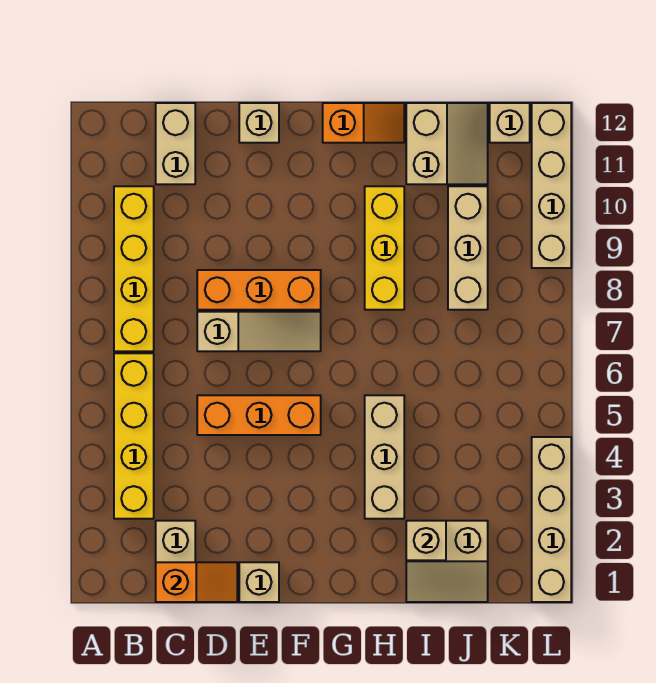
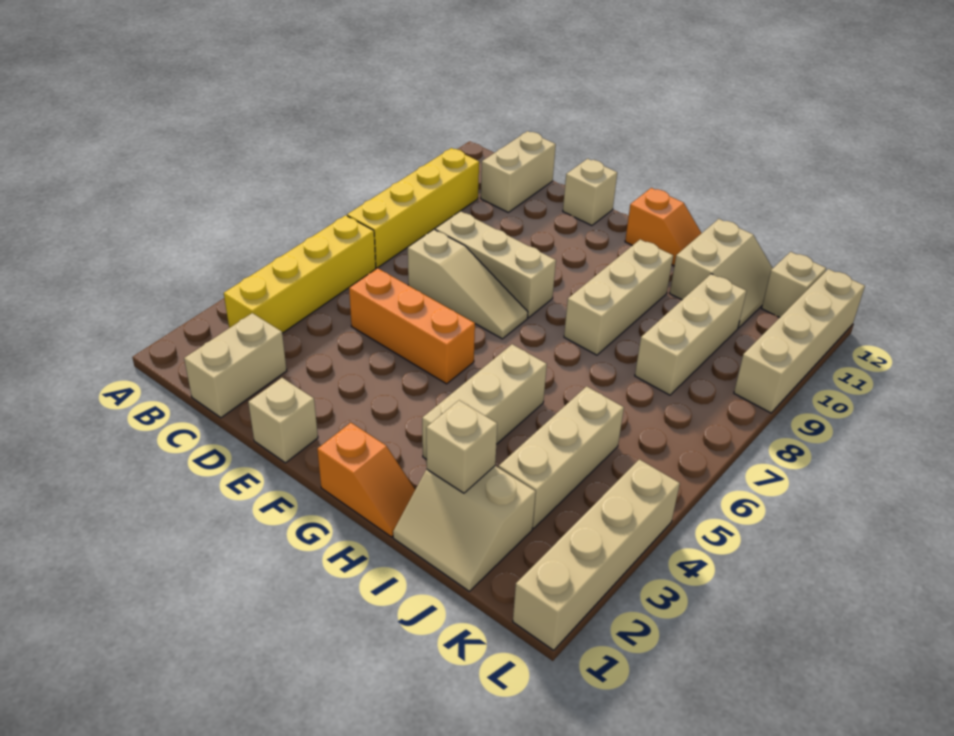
orange 1x2 slope [156,562,237,602] -> orange 1x2 slope moved to [317,423,415,537]
orange 1x3 brick [197,270,321,310] -> tan 1x3 brick [435,211,556,318]
yellow 1x3 brick [365,186,404,310] -> tan 1x3 brick [564,239,673,355]
none -> tan 1x3 brick [499,386,624,528]

